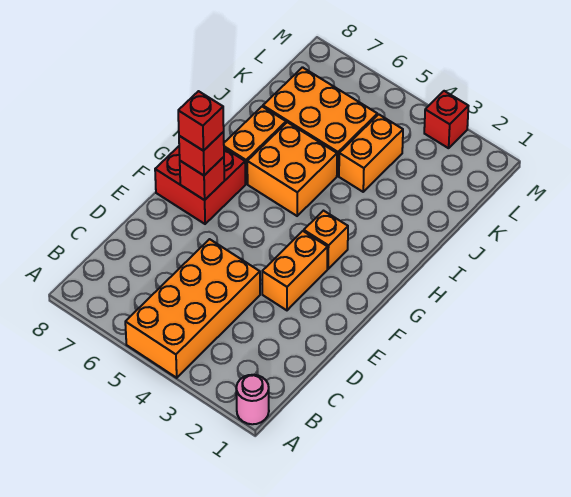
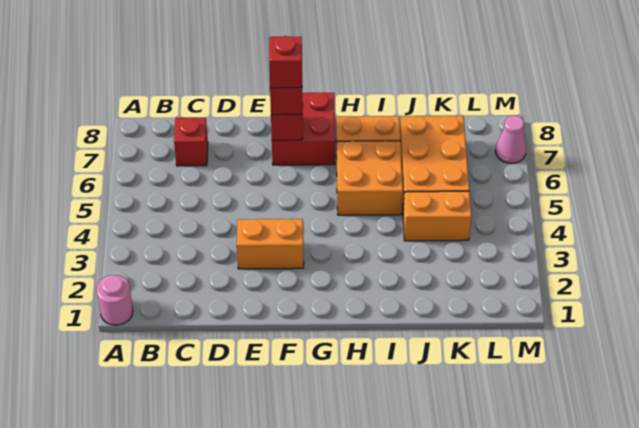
orange 2x4 brick [125,239,260,378] -> none
orange 1x1 brick [304,211,348,269] -> none
red 1x1 brick [424,91,468,148] -> red 1x1 brick moved to [174,118,208,166]
none -> pink 1x1 cone [496,115,526,163]

